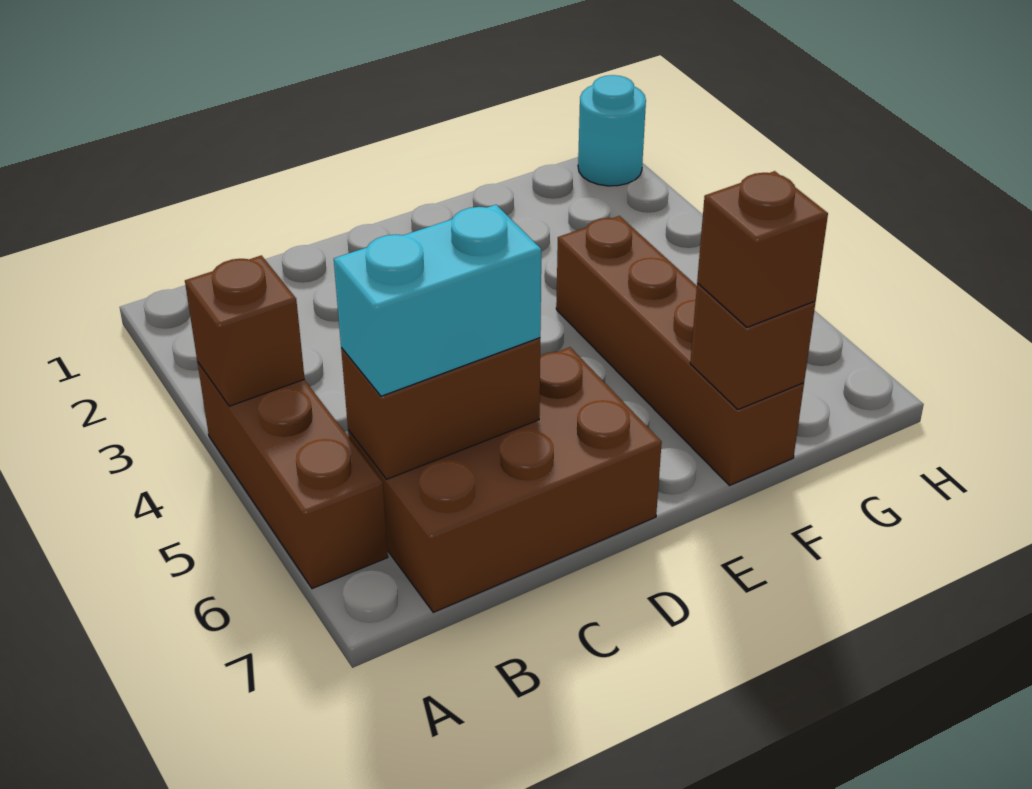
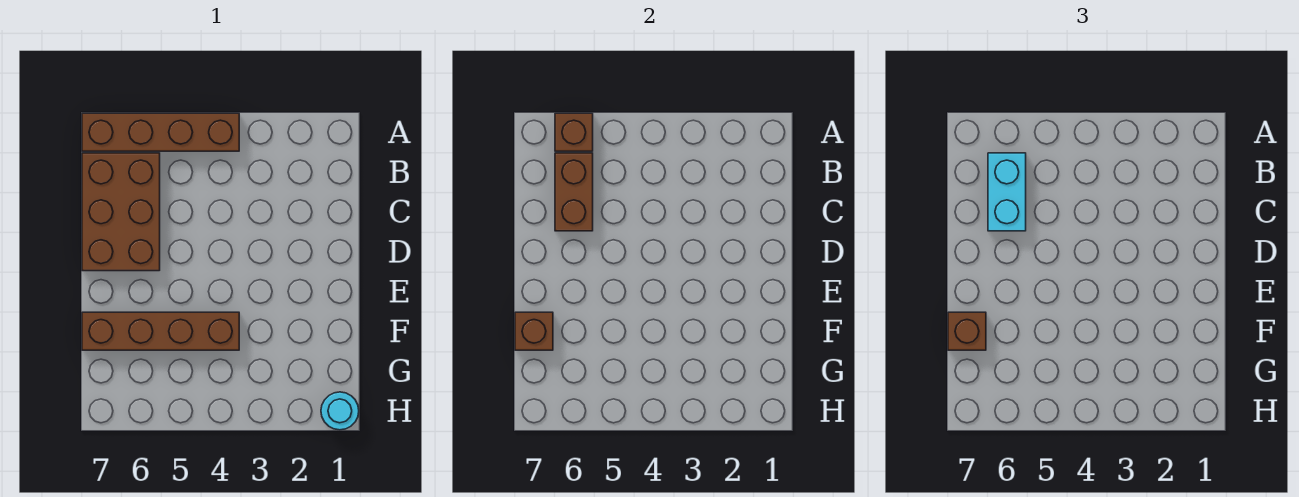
brown 1x3 brick [197,362,388,589] -> brown 1x4 brick [82,113,239,151]
brown 1x1 brick [185,256,305,406] -> brown 1x1 brick moved to [555,113,593,151]

